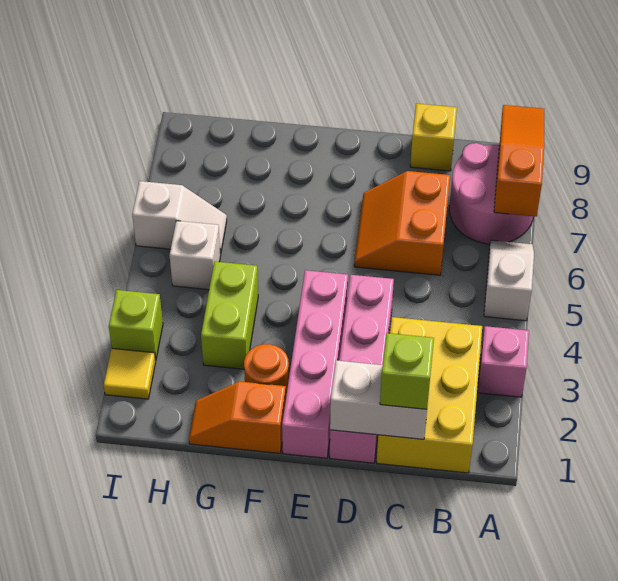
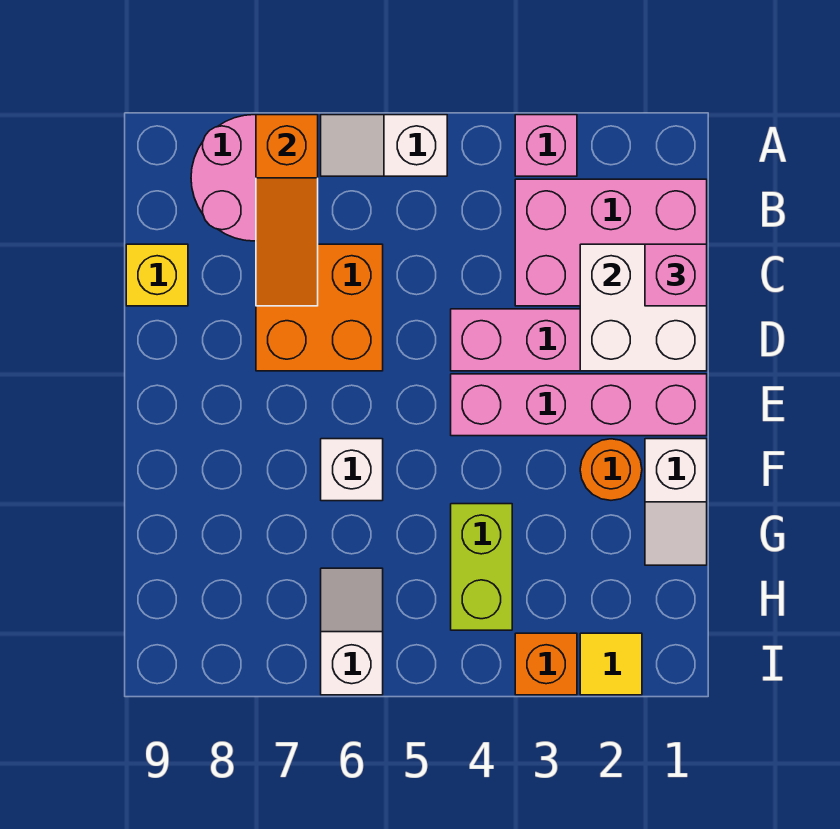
orange 1x3 slope [494,105,544,217] -> orange 1x3 slope turned to [256,115,318,306]
yellow 2x3 brick [377,317,482,473] -> pink 2x3 brick [515,179,707,306]
white 1x2 brick [330,360,428,439] -> white 2x2 brick [580,244,707,371]
lime 1x1 brick [380,333,434,409] -> pink 1x1 brick [645,244,707,306]
orange 2x2 slope [354,171,450,275] -> orange 2x2 brick [256,244,383,371]
orange 1x2 slope [189,381,286,453] -> white 1x2 slope [645,439,707,565]
lime 1x2 brick [201,261,258,369] -> lime 1x2 brick turned to [451,504,512,630]
white 1x1 brick [170,221,221,290] -> white 1x1 brick moved to [321,439,383,501]
lime 1x1 brick [109,290,163,360] -> orange 1x1 brick [515,633,577,695]

